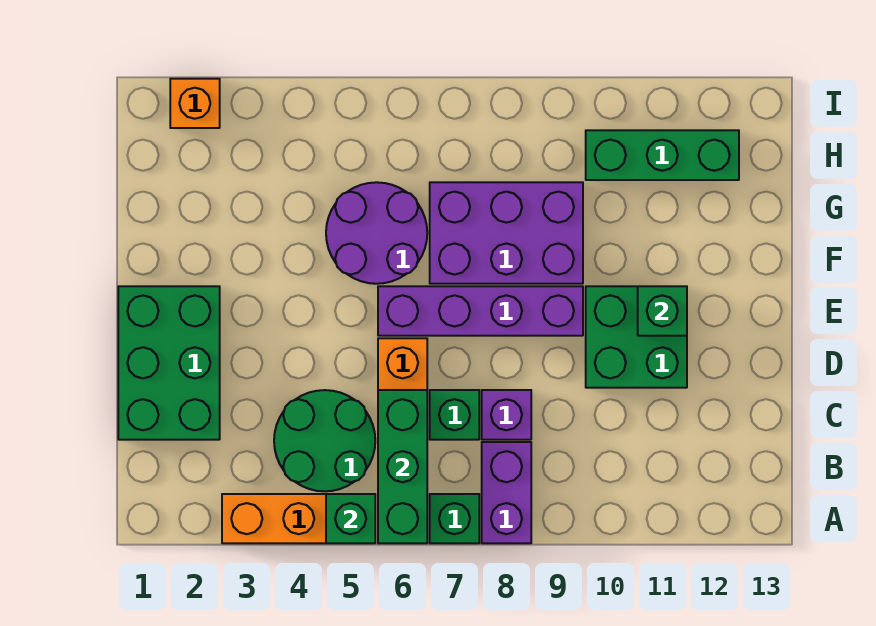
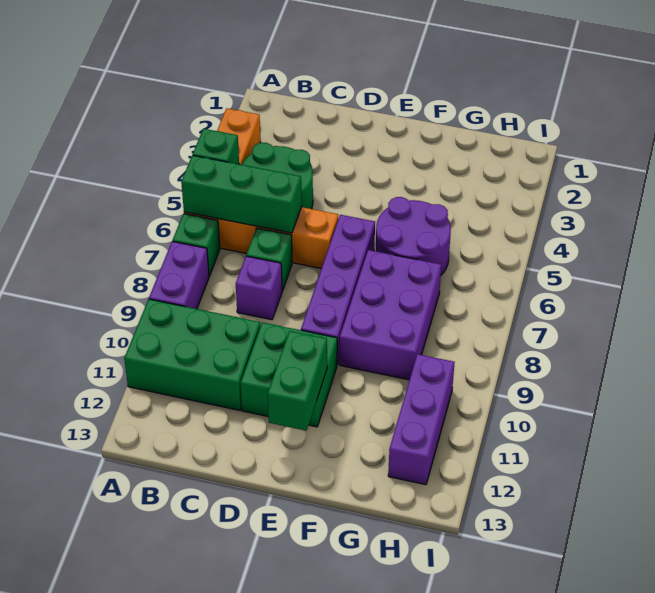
purple 1x2 brick [482,442,531,543] -> purple 1x2 brick turned to [149,241,209,309]
green 2x3 brick [118,286,220,440] -> green 2x3 brick moved to [124,299,260,410]
green 1x1 brick [638,286,687,336] -> green 1x2 brick [268,331,327,431]
green 1x3 brick [586,130,739,180] -> purple 1x3 brick [388,354,455,485]
orange 1x1 brick [170,79,220,128] -> none

